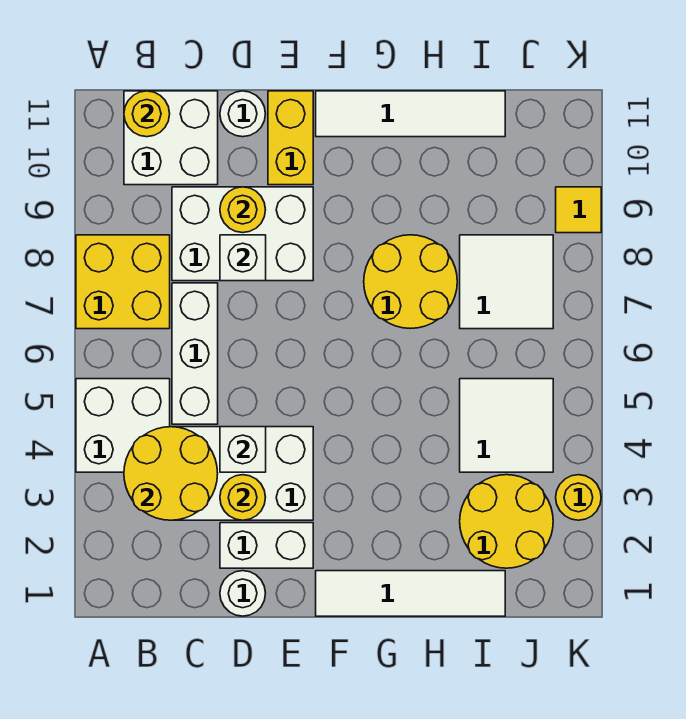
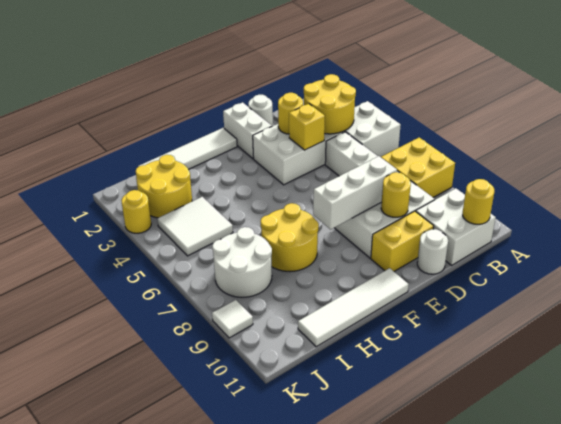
white 1x2 brick [220,523,313,568] -> white 1x2 brick turned to [223,102,272,159]
white 1x1 brick [220,427,266,472] -> yellow 1x1 brick [289,104,325,150]
white 1x1 brick [220,235,266,281] -> white 1x3 brick [313,156,397,229]
yellow 1x2 brick [268,91,313,185] -> yellow 1x2 brick turned to [371,211,434,271]
white 2x2 tile [460,235,553,329] -> white 2x2 round brick [212,227,272,297]
yellow 1x1 tile [556,187,601,233] -> white 1x1 tile [212,300,253,338]

